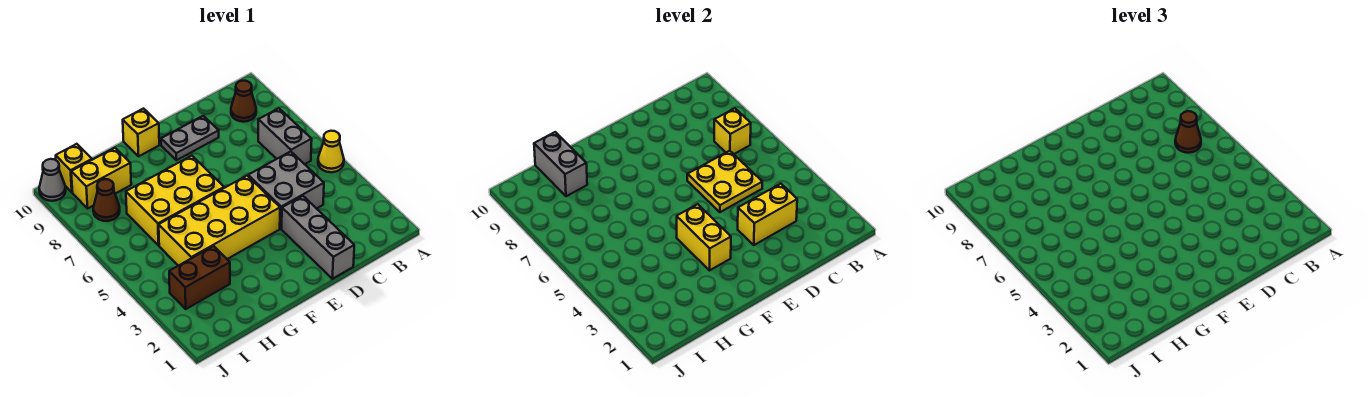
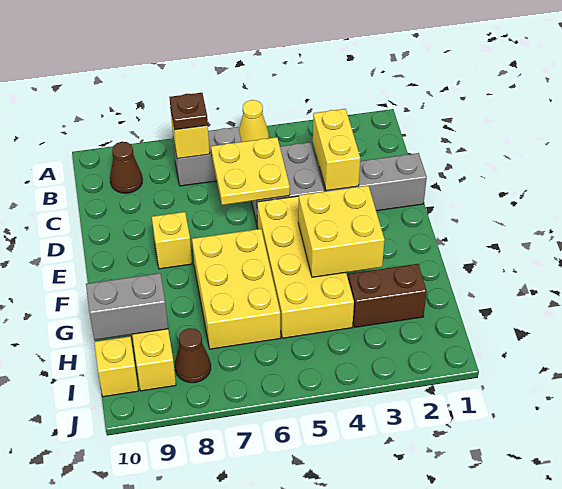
brown 1x1 cone [1175,111,1201,153] -> brown 1x1 plate [170,93,208,130]
grey 1x2 plate [161,116,219,160] -> none
yellow 1x2 brick [677,204,731,271] -> yellow 2x2 brick [298,186,385,277]
yellow 1x1 brick [123,109,159,156] -> yellow 1x1 brick moved to [152,212,192,269]
brown 1x2 brick [169,246,230,309] -> brown 1x2 brick turned to [348,264,427,327]
grey 1x1 cone [39,159,66,201] -> none

